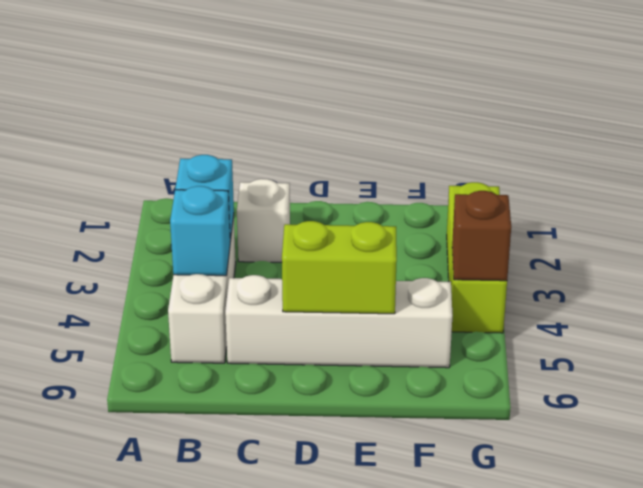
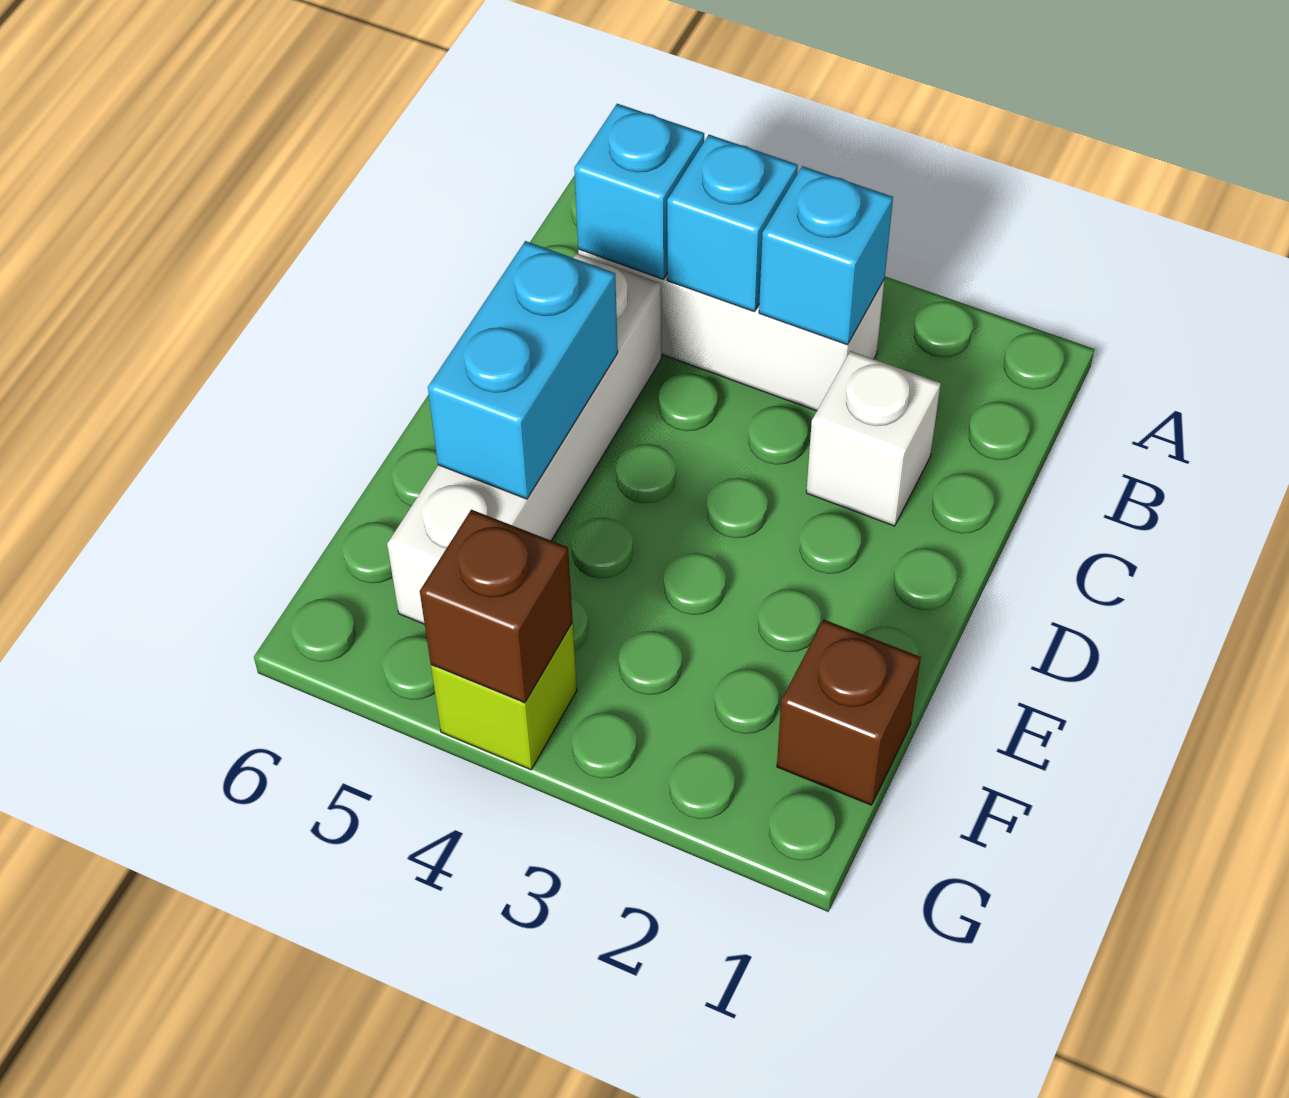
none -> cyan 1x1 brick [574,104,704,279]
lime 1x2 brick [282,221,397,314] -> cyan 1x2 brick [428,241,618,499]
none -> brown 1x1 brick [777,619,921,805]
lime 1x3 brick [447,182,507,333] -> lime 1x1 brick [431,623,577,770]

